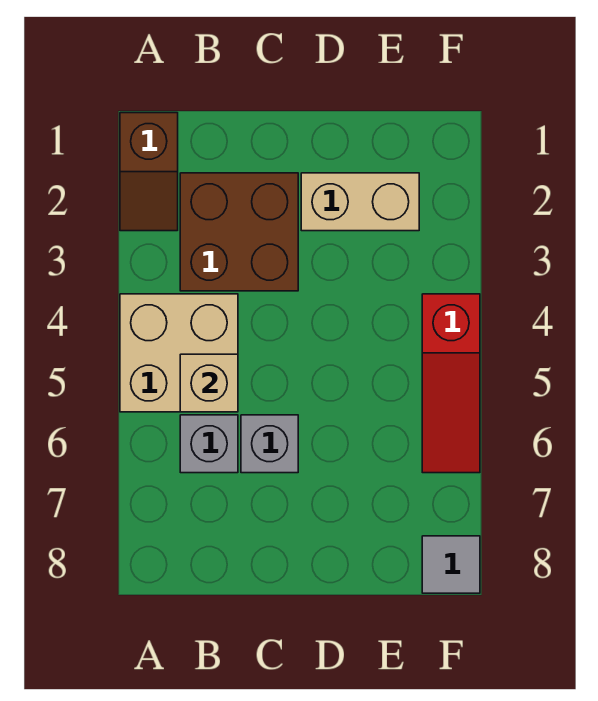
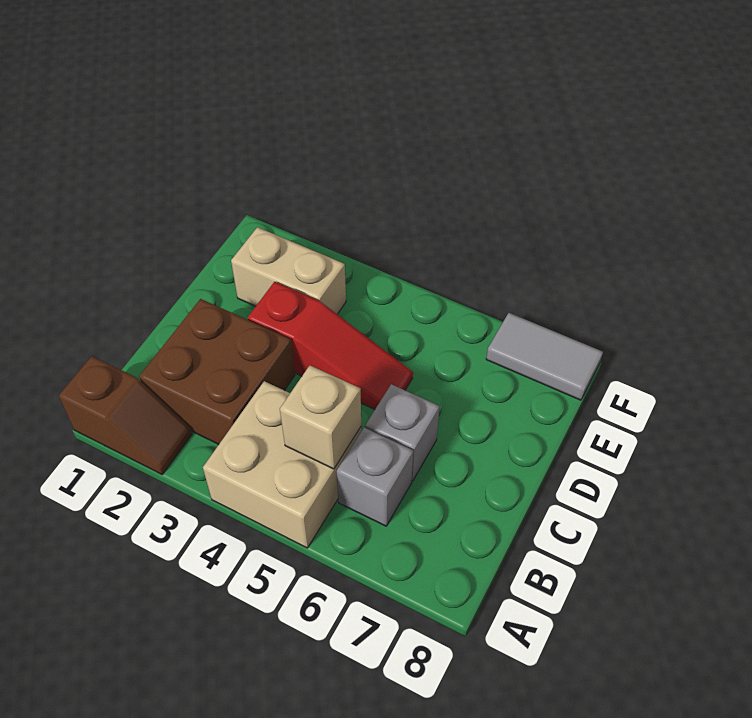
tan 1x2 brick [301,173,419,231] -> tan 1x2 brick turned to [231,227,346,314]
red 1x3 slope [422,294,480,473] -> red 1x3 slope moved to [248,282,413,409]
grey 1x1 tile [422,536,480,593] -> grey 1x2 tile [486,313,603,400]

